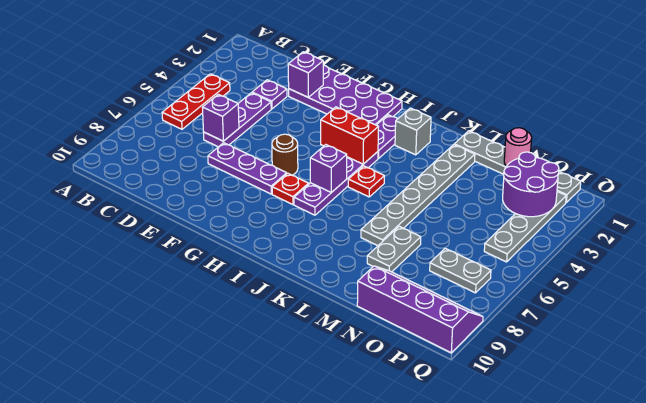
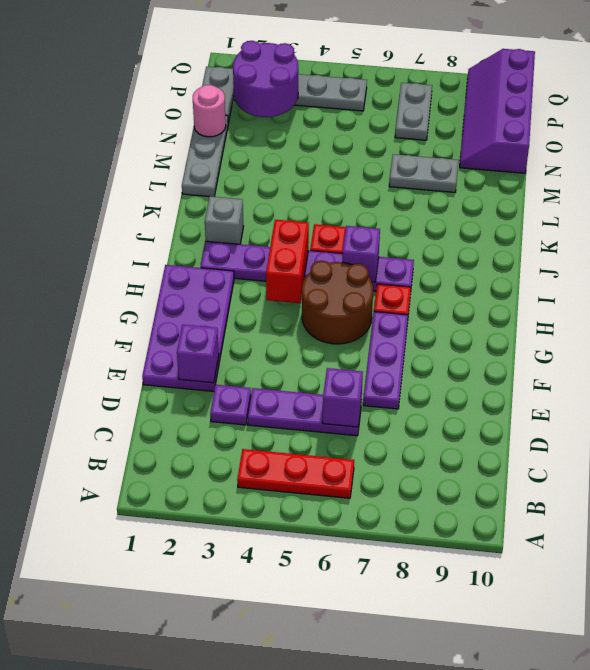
brown 1x1 round brick [272,134,298,175] -> brown 2x2 round brick [302,261,373,344]
grey 1x6 plate [361,145,475,246] -> none

